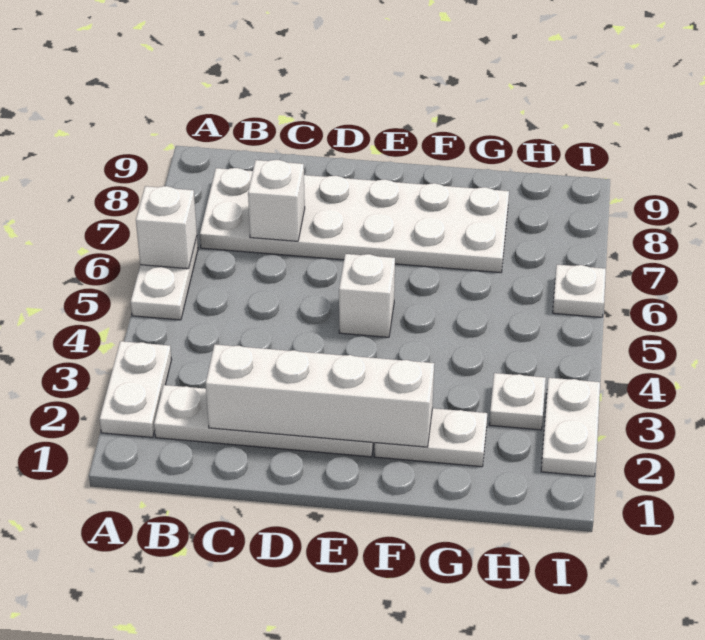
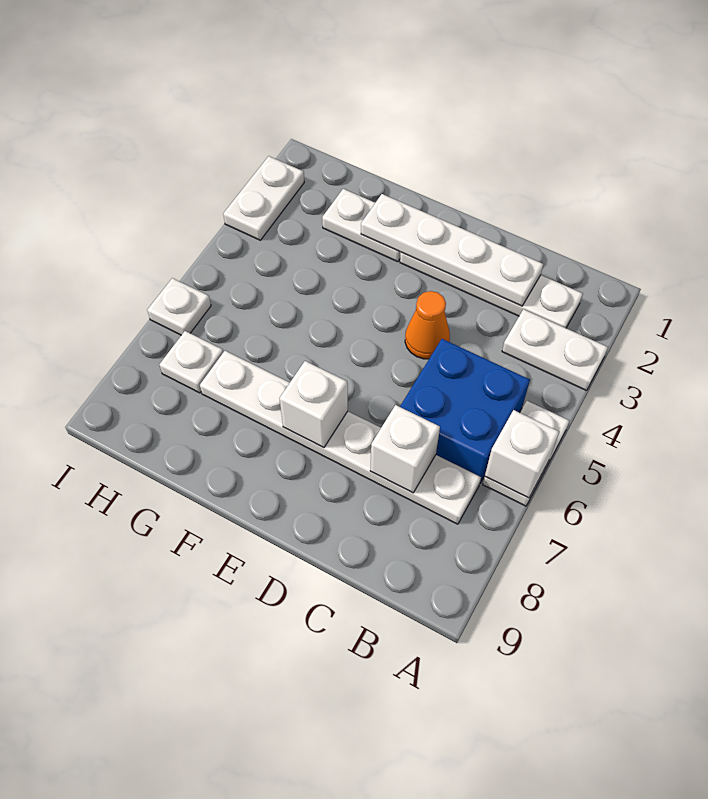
white 1x2 plate [100,341,172,437] -> white 1x2 plate turned to [502,309,608,391]
none -> blue 2x2 brick [400,339,530,483]
white 2x6 plate [200,168,509,273] -> white 1x6 plate [200,351,481,524]
white 1x4 brick [206,344,434,447] -> white 1x4 plate [361,194,543,306]
none -> orange 1x1 cone [405,291,450,359]
white 1x1 brick [339,254,395,337] -> white 1x1 brick moved to [280,361,348,448]
white 1x1 plate [489,373,546,430] -> white 1x1 plate moved to [159,331,223,393]

